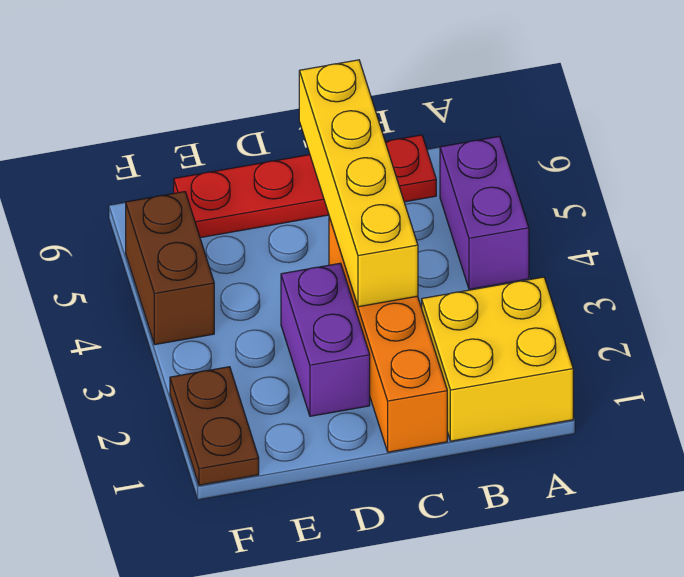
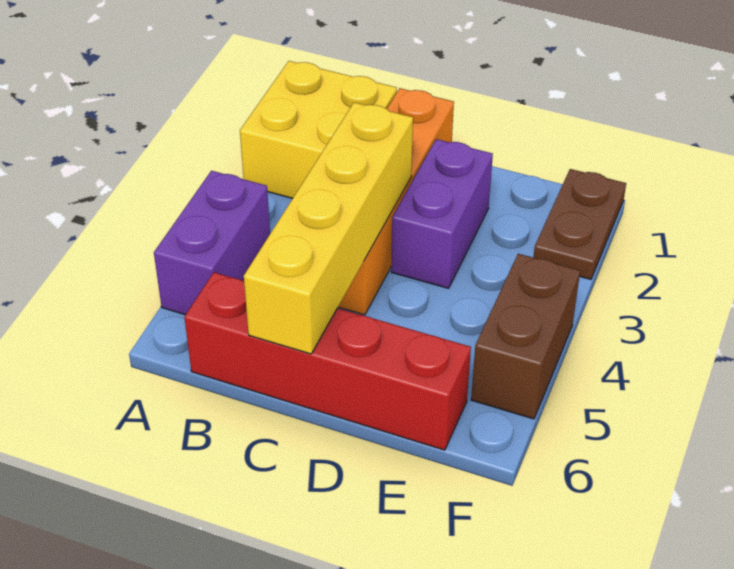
red 1x4 plate [174,135,436,238] -> red 1x4 brick [184,272,471,450]

